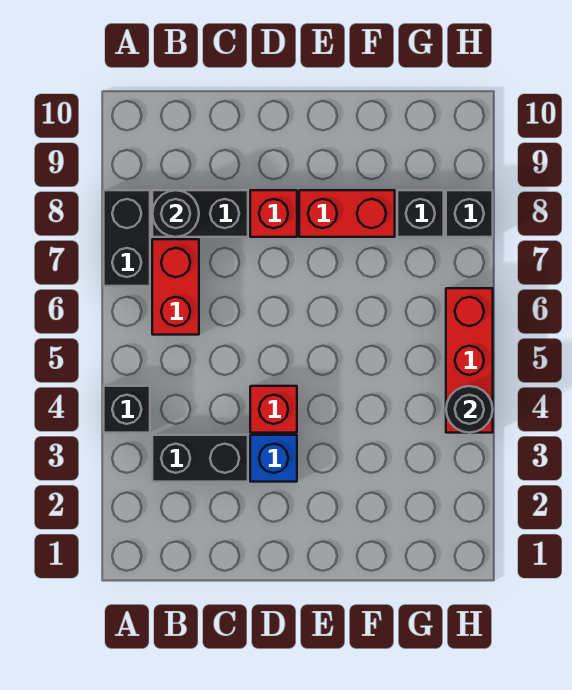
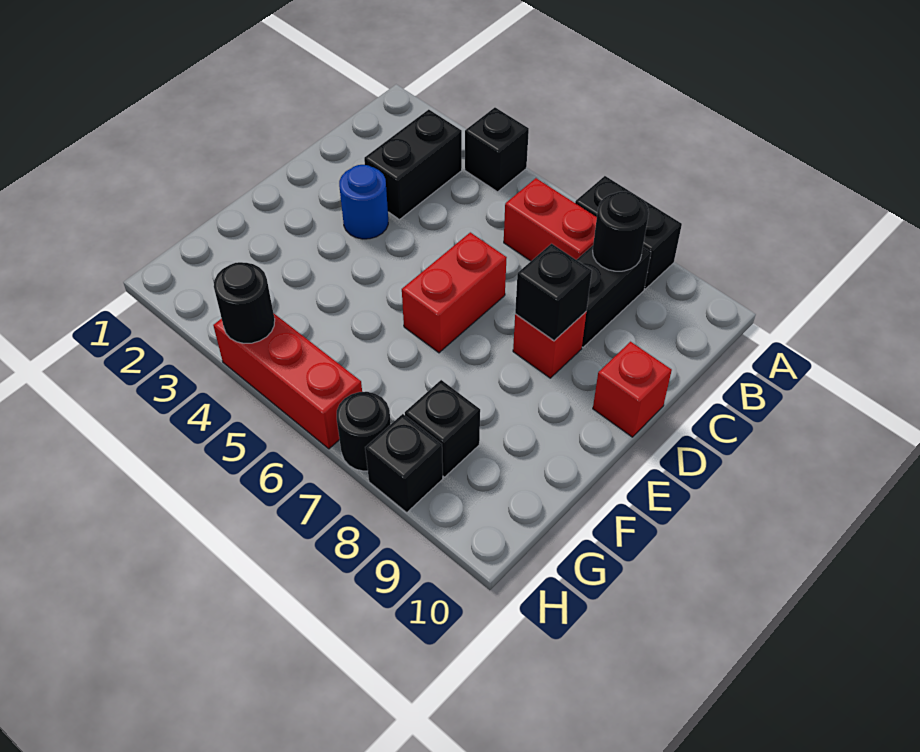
blue 1x1 brick [250,435,297,482] -> blue 1x1 round brick [339,165,388,239]
red 1x1 brick [250,386,297,433] -> red 1x1 brick moved to [593,342,672,437]
none -> black 1x1 brick [515,244,592,341]
red 1x2 brick [299,190,395,237] -> red 1x2 brick moved to [402,232,507,353]
none -> black 1x1 round brick [337,392,391,471]

